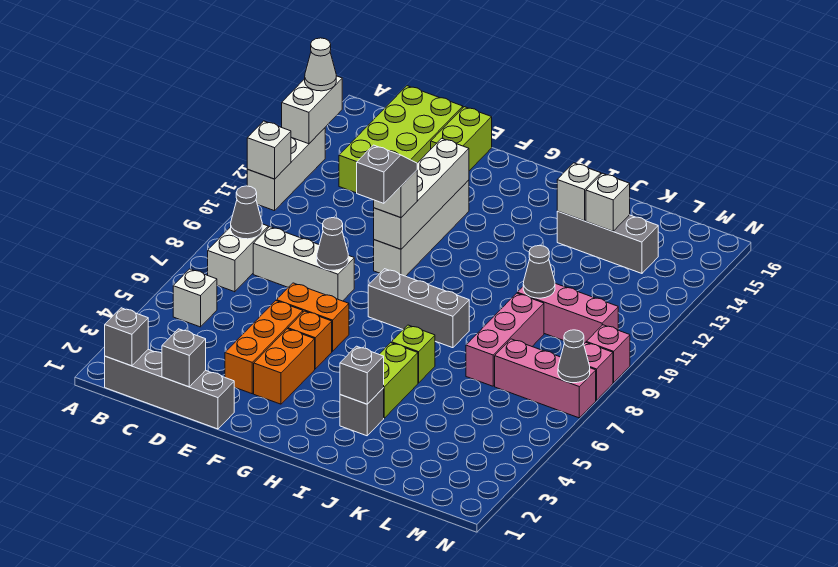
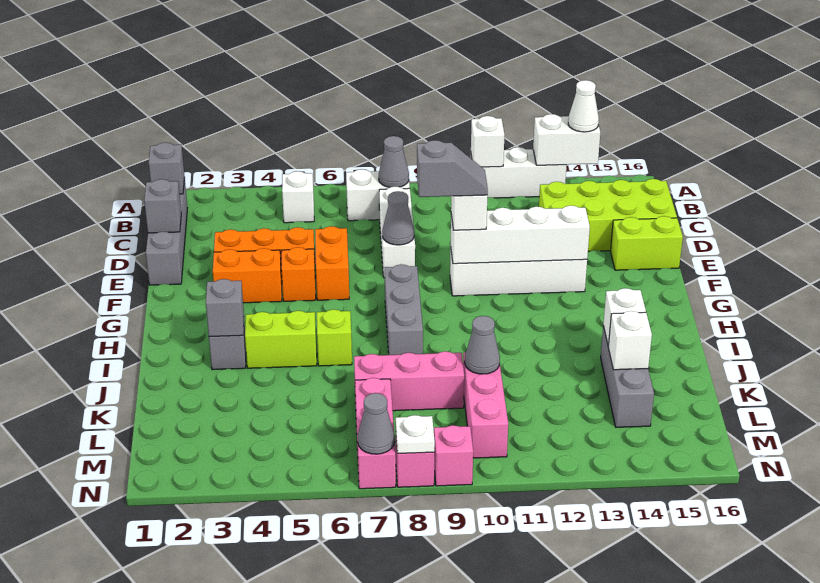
none -> white 1x1 plate [396,415,435,454]

